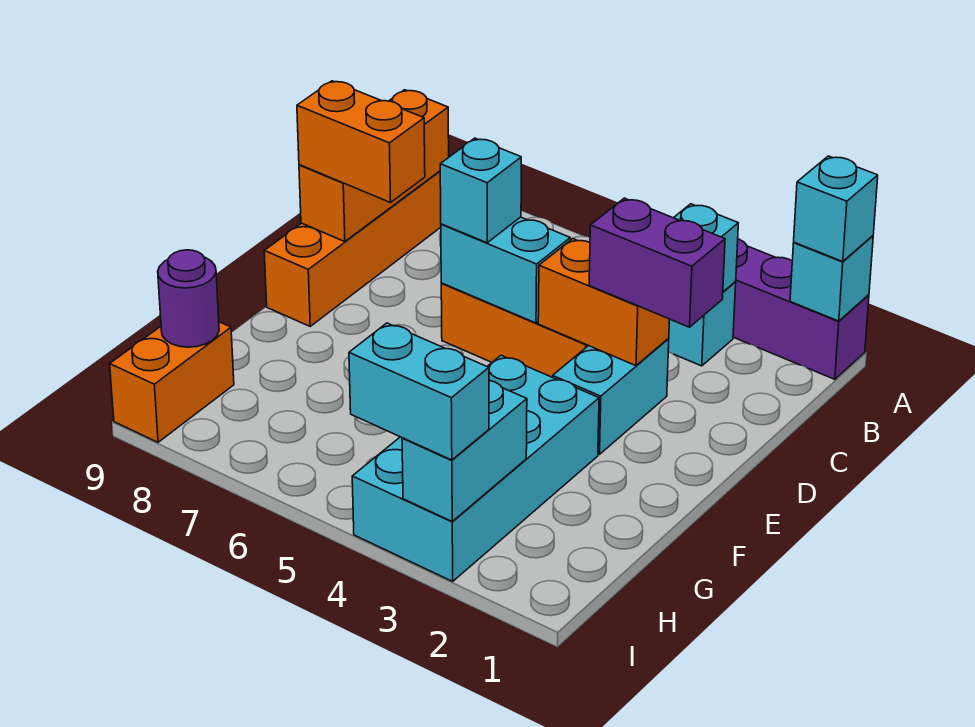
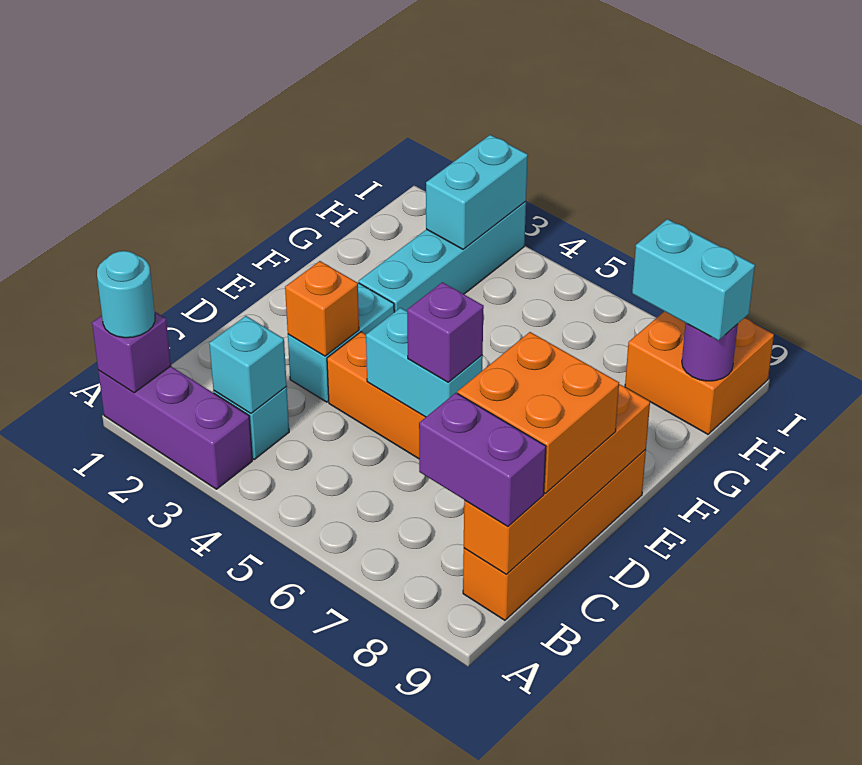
cyan 1x1 brick [790,236,873,321] -> purple 1x1 brick [92,312,171,393]
cyan 1x1 brick [794,156,878,262] -> cyan 1x1 round brick [97,251,155,338]
orange 1x3 brick [299,90,449,242] -> orange 1x4 brick [464,384,650,574]
purple 1x2 brick [589,198,725,327] -> purple 1x2 brick moved to [419,393,546,527]
orange 1x2 brick [538,239,670,366] -> orange 1x1 brick [285,261,359,356]
cyan 1x1 brick [440,138,521,243] -> purple 1x1 brick [407,282,484,382]
orange 1x2 brick [297,81,425,203] -> orange 2x2 brick [458,332,619,494]
cyan 2x4 brick [352,355,599,581] -> cyan 1x4 brick [359,201,526,312]
orange 1x2 brick [110,322,234,442] -> orange 2x2 brick [625,311,774,434]
cyan 1x2 brick [349,323,489,460] -> cyan 1x2 brick moved to [632,219,755,341]

